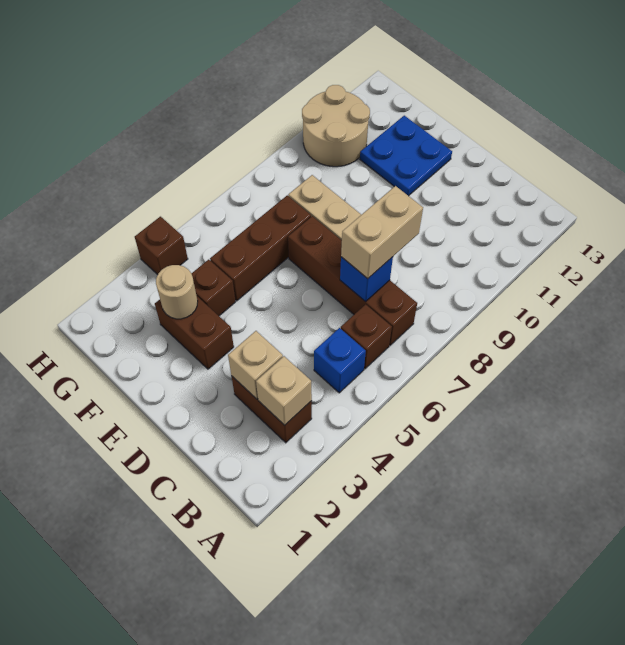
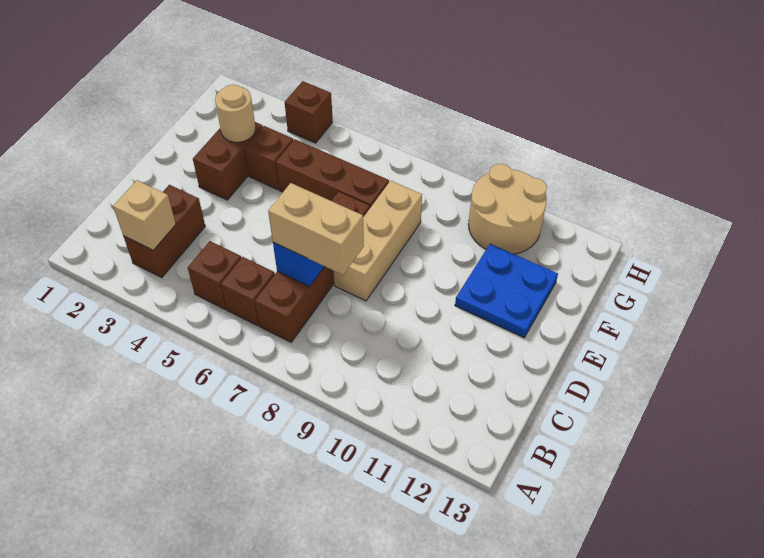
blue 1x1 brick [314,328,366,393] -> brown 1x1 brick [188,241,241,309]
tan 1x1 brick [228,331,283,399] -> none

